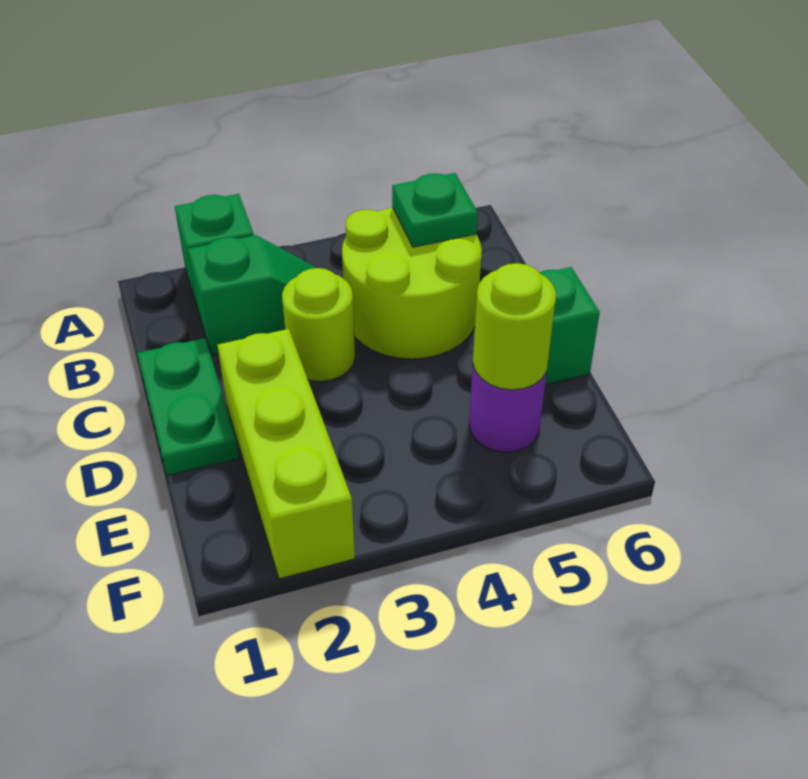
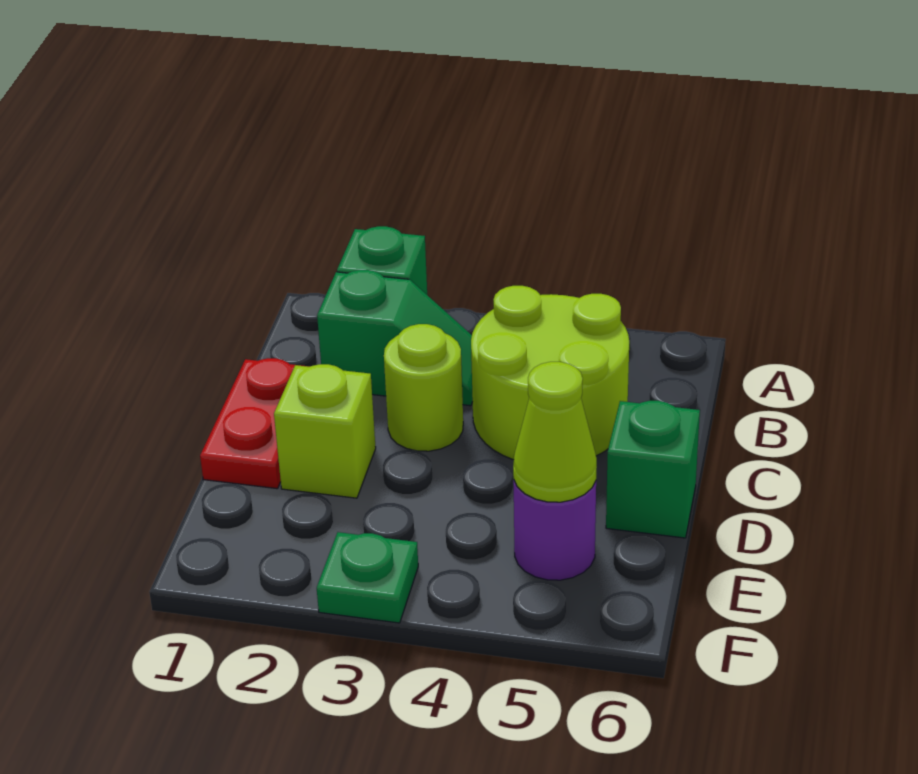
green 1x1 plate [392,173,478,247] -> green 1x1 plate moved to [317,532,418,623]
green 1x2 plate [137,338,239,476] -> red 1x2 plate [200,358,310,489]
lime 1x3 brick [217,329,355,579] -> lime 1x1 brick [274,364,376,498]
lime 1x1 round brick [473,263,556,390] -> lime 1x1 cone [513,362,597,502]

